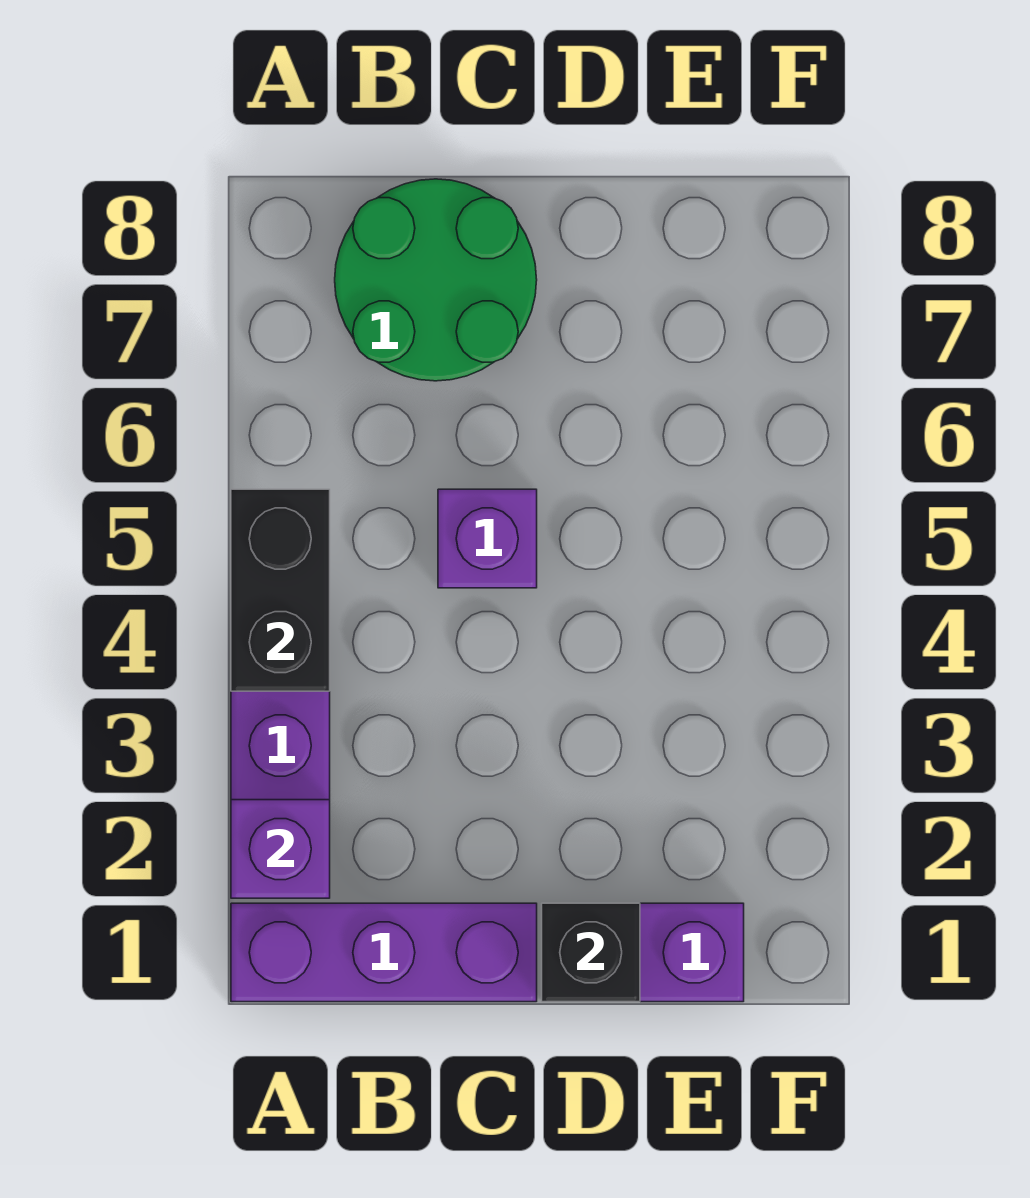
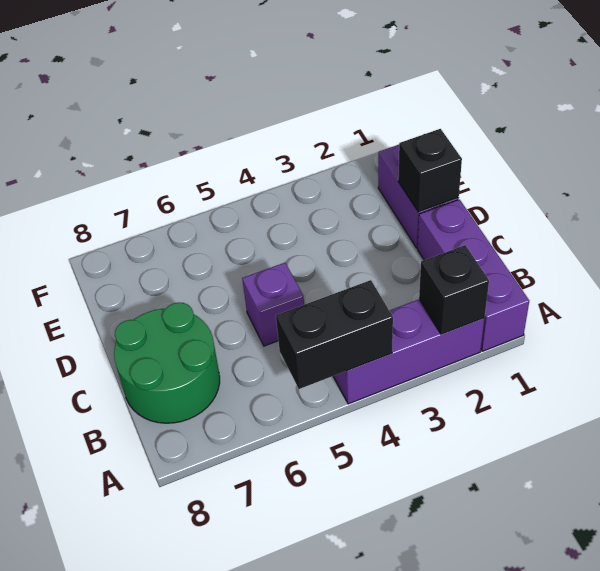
purple 1x1 brick [231,800,330,898] -> black 1x1 brick [419,245,489,334]

